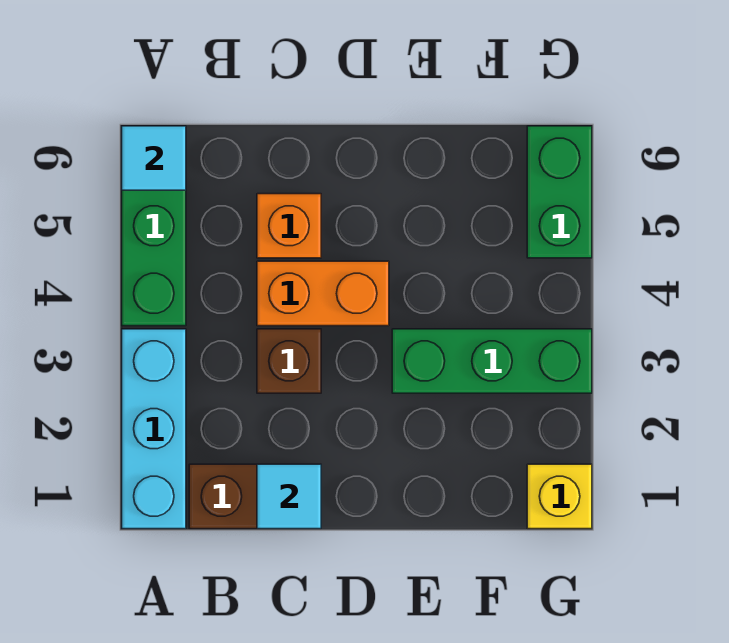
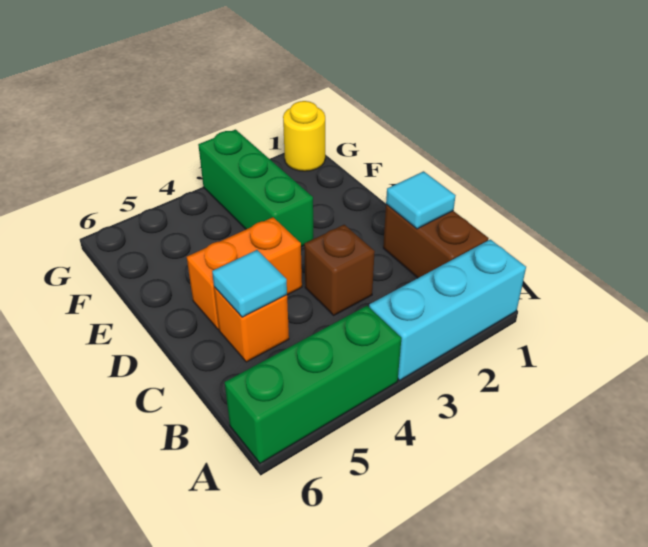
cyan 1x1 tile [122,126,186,190] -> cyan 1x1 tile moved to [212,250,287,317]
orange 1x2 brick [257,261,389,326] -> orange 1x2 brick turned to [187,217,302,330]
yellow 1x1 brick [527,464,592,529] -> yellow 1x1 round brick [283,101,325,171]
green 1x2 brick [527,126,592,258] -> none

